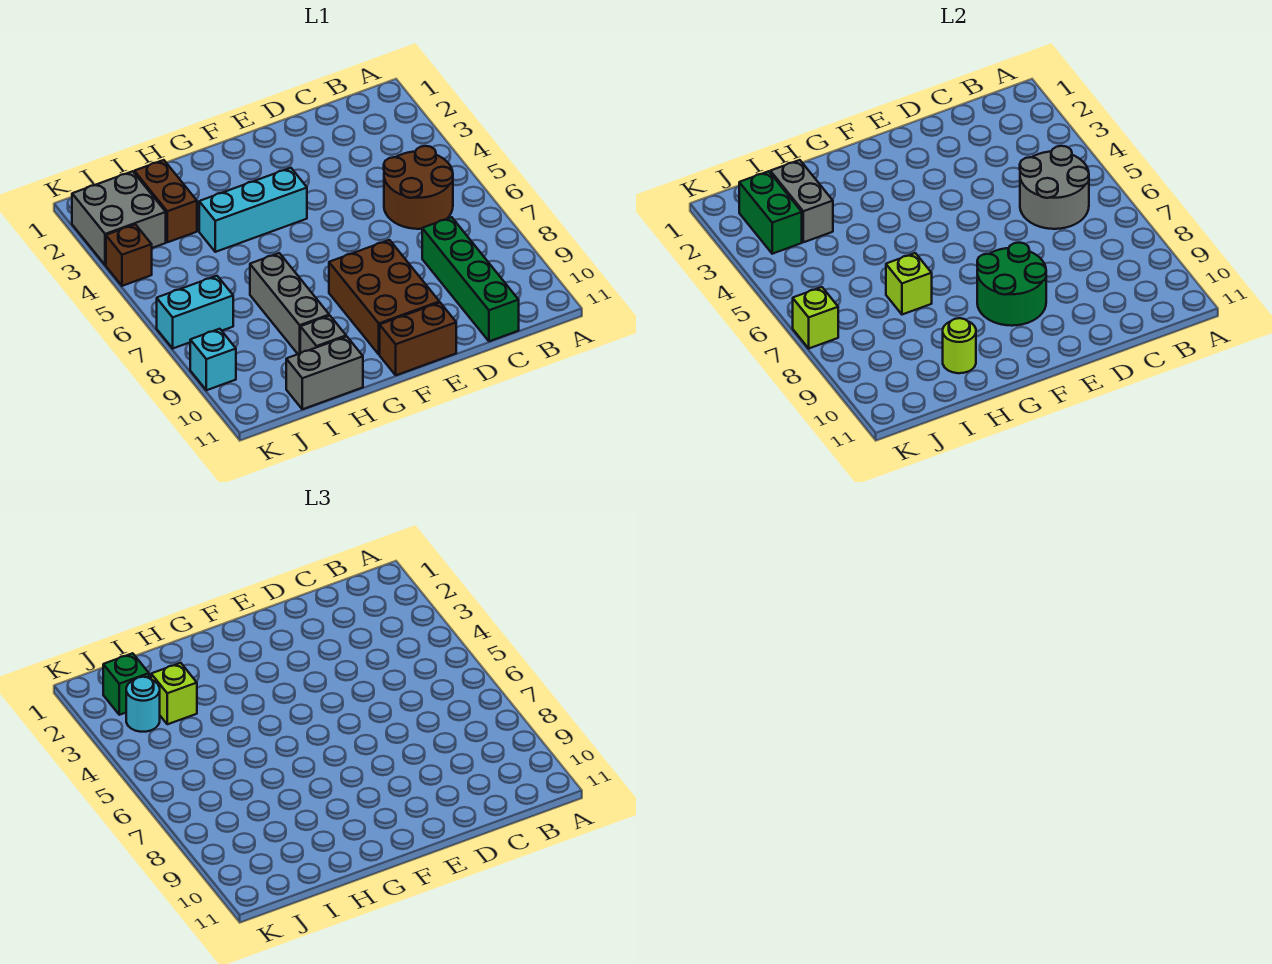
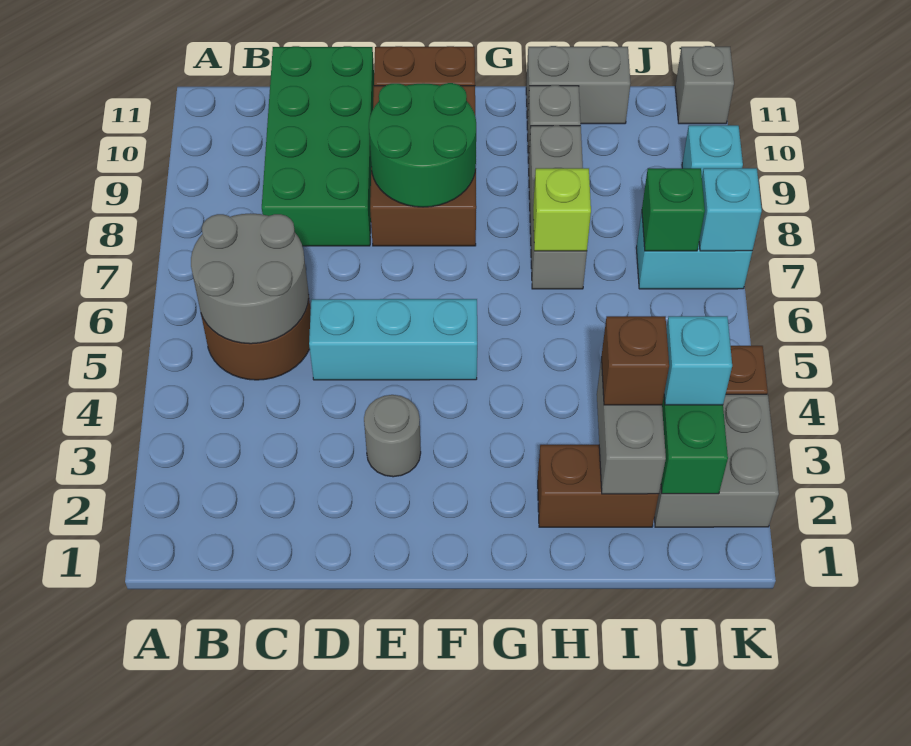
green 1x4 brick [422,217,519,341] -> green 2x4 brick [262,46,374,246]
none -> grey 1x1 round brick [364,395,421,477]
cyan 1x3 brick [199,168,307,252] -> cyan 1x3 brick moved to [309,299,477,380]
lime 1x1 round brick [943,318,976,373] -> none
brown 1x2 brick [134,160,197,242] -> brown 1x2 brick turned to [538,445,659,527]
lime 1x1 brick [151,663,197,724] -> brown 1x1 brick [601,316,669,405]
green 1x1 brick [103,653,149,715] -> green 1x1 brick moved to [642,168,705,251]
cyan 1x1 round brick [126,677,160,732] -> cyan 1x1 brick [664,316,732,405]
lime 1x1 brick [793,287,838,348] -> cyan 1x1 brick [699,168,762,251]
none -> grey 1x1 brick [675,46,734,124]

